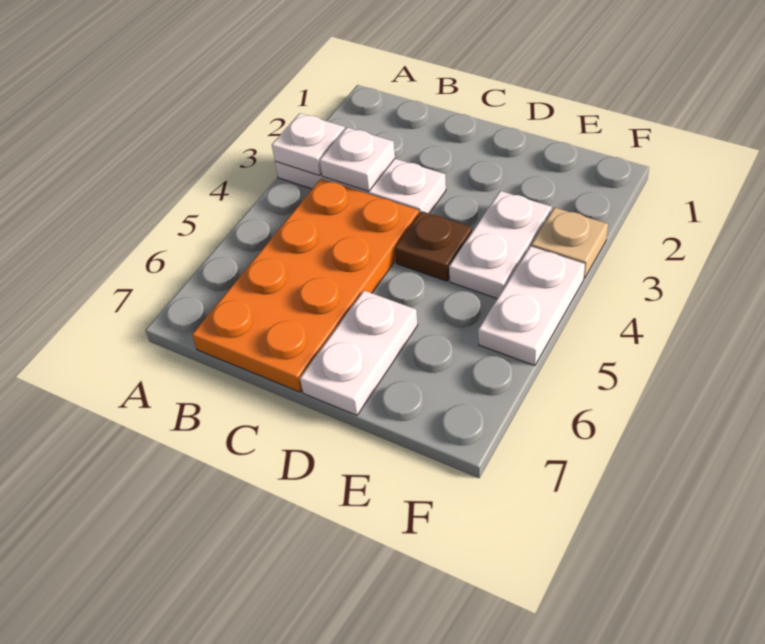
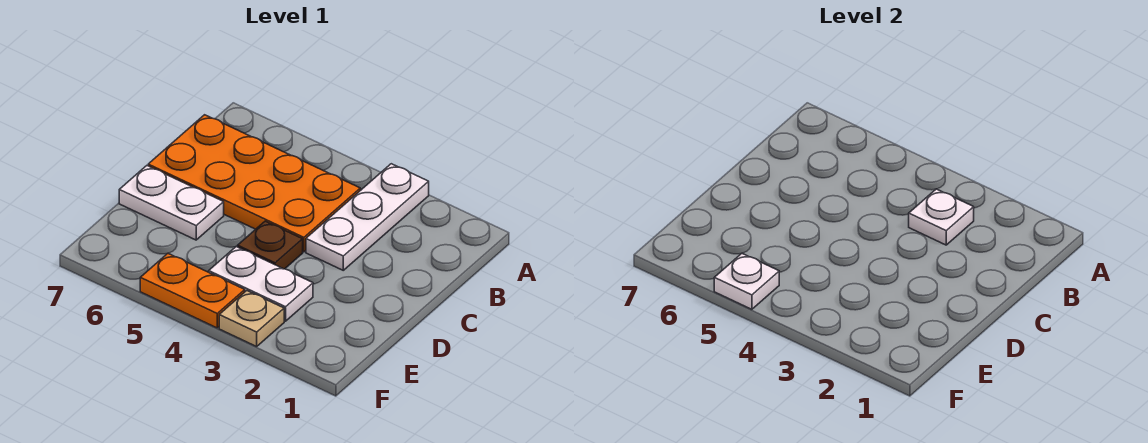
white 1x1 plate [272,113,345,176] -> white 1x1 plate moved to [714,253,779,309]
white 1x2 plate [478,246,585,366] -> orange 1x2 plate [140,253,245,328]

